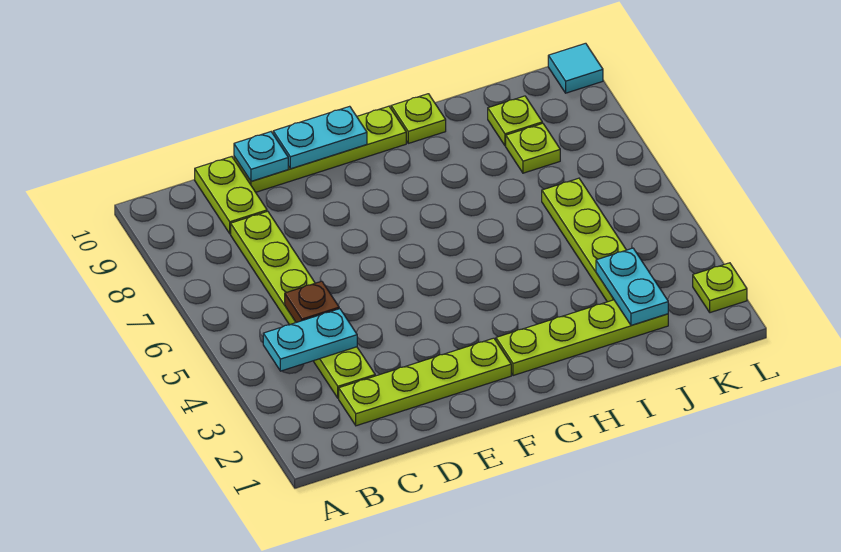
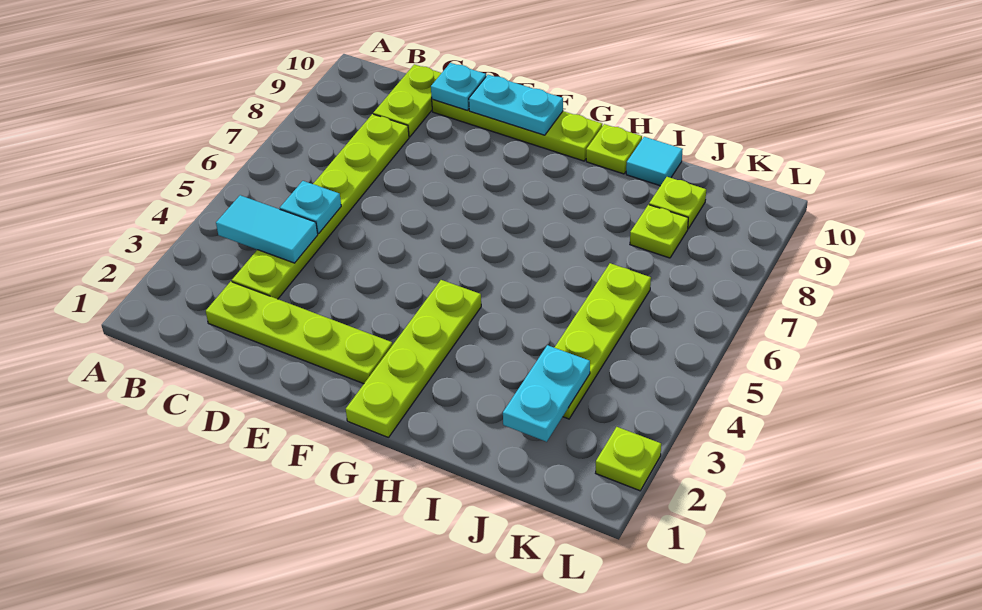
cyan 1x2 plate [263,309,357,371] -> cyan 1x2 tile [216,195,318,263]
brown 1x1 plate [285,281,339,323] -> cyan 1x1 plate [280,181,341,234]
lime 1x4 plate [496,300,668,376] -> lime 1x4 plate turned to [346,280,481,438]
cyan 1x1 tile [548,43,603,93] -> cyan 1x1 tile moved to [626,137,683,186]

